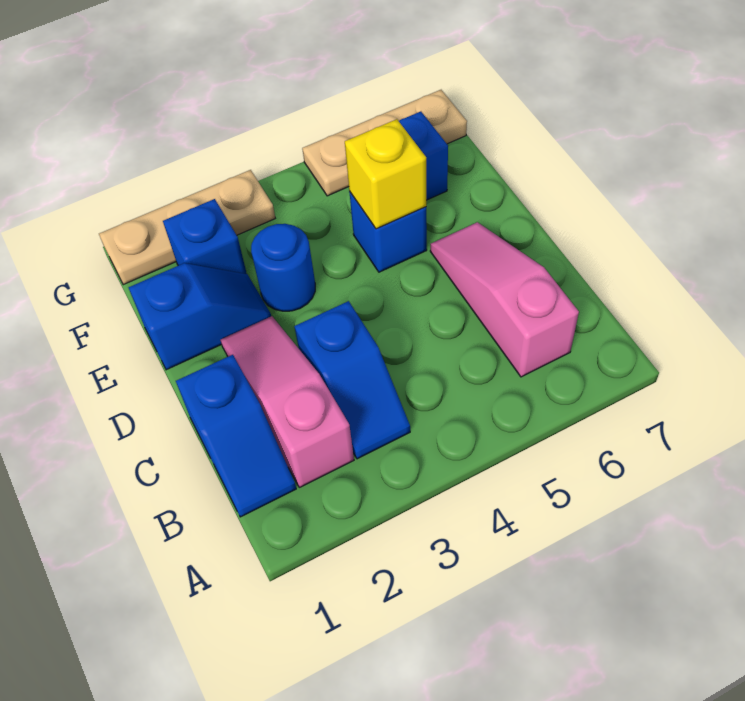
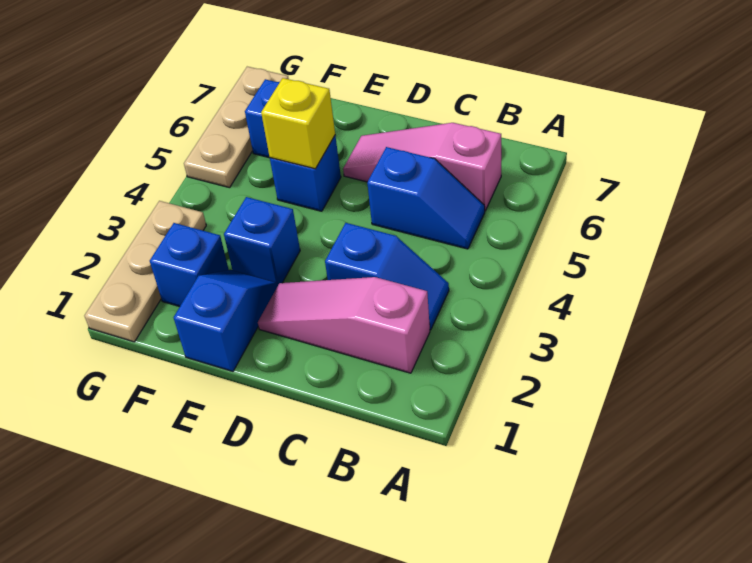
blue 1x2 slope [176,355,296,517] -> blue 1x2 slope moved to [367,147,485,249]
blue 1x1 round brick [251,224,315,311] -> blue 1x1 brick [224,197,300,285]

